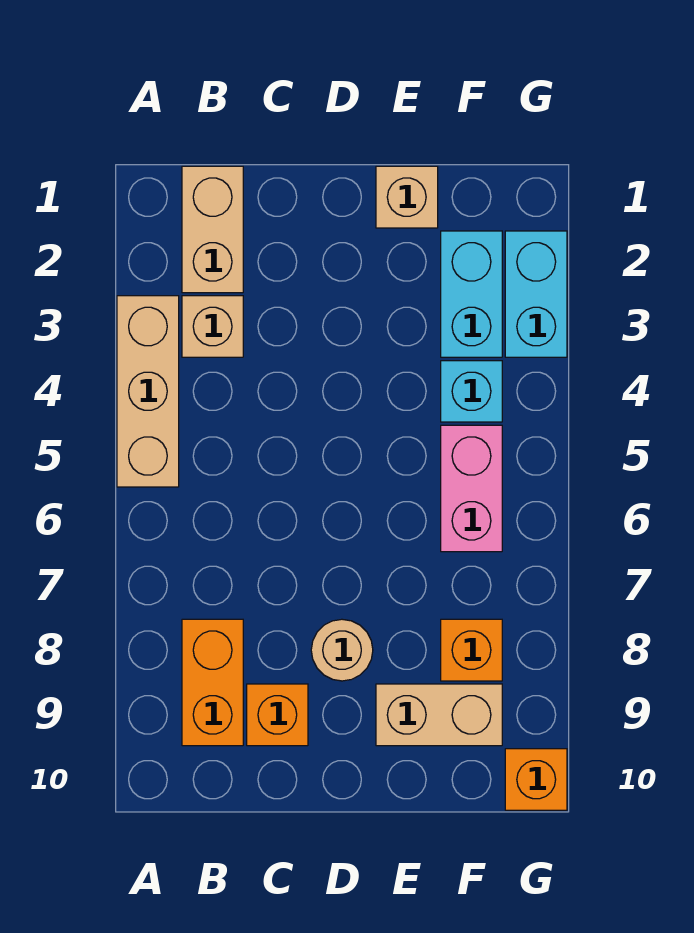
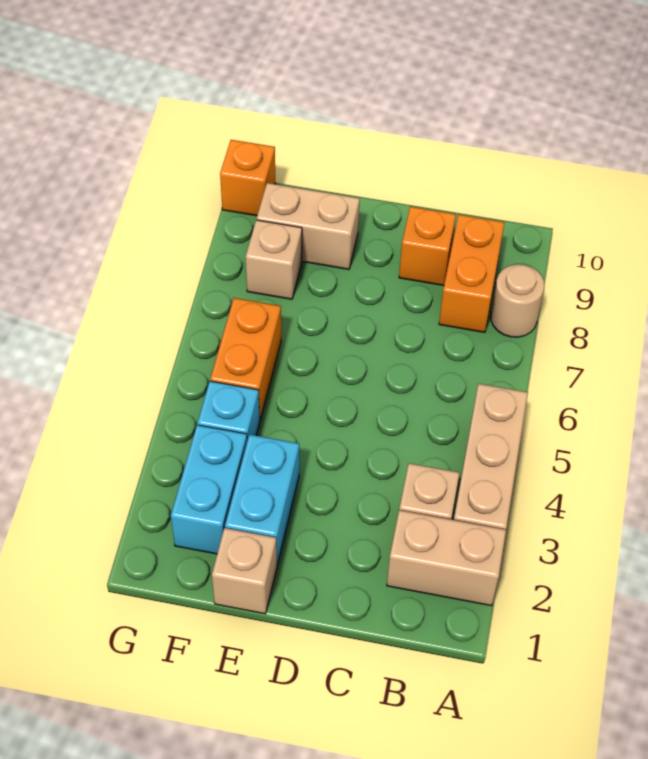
tan 1x2 brick [182,166,243,293] -> tan 1x2 brick turned to [387,510,506,606]
tan 1x1 round brick [311,619,373,681] -> tan 1x1 round brick moved to [491,264,544,337]
pink 1x2 brick [441,425,502,552] -> orange 1x2 brick [210,298,281,420]
orange 1x1 brick [441,619,502,681] -> tan 1x1 brick [246,220,302,299]
cyan 1x2 brick [505,231,567,357] -> cyan 1x2 brick moved to [225,434,299,565]

